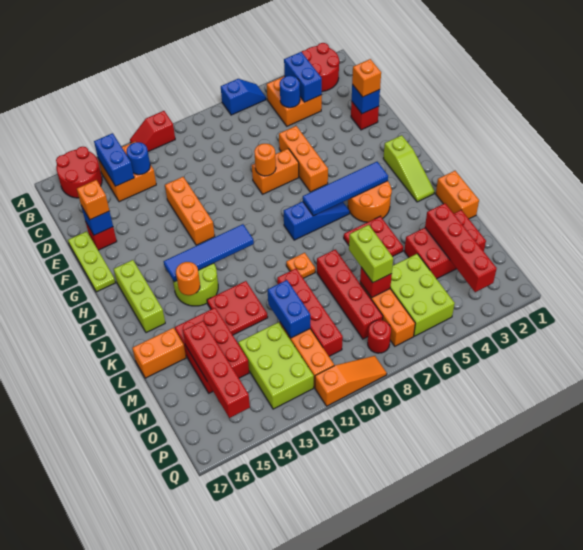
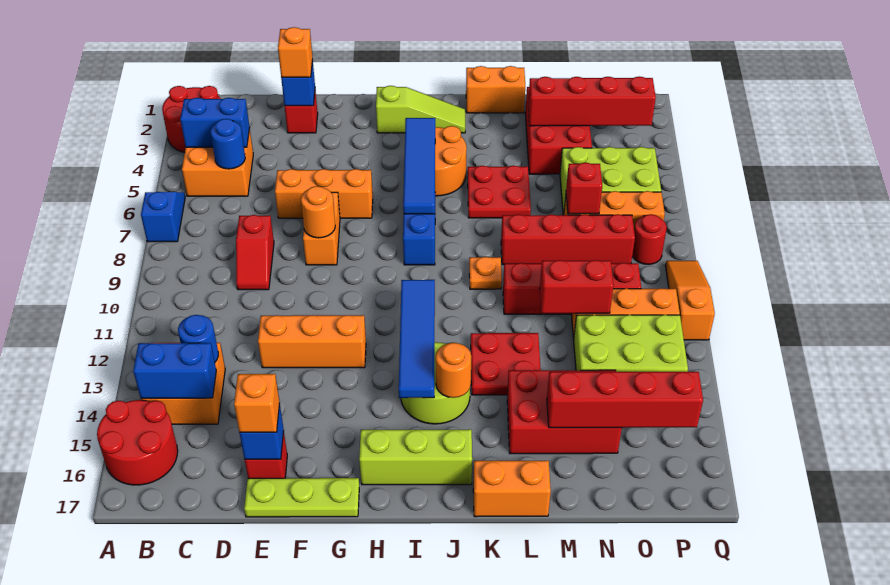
red 1x2 slope [130,111,175,152] -> red 1x2 slope moved to [236,215,274,290]
orange 1x2 brick [132,328,186,378] -> orange 1x2 brick turned to [473,461,551,517]
lime 1x2 brick [349,225,393,282] -> none
blue 1x2 brick [268,280,310,338] -> red 1x2 brick [540,260,614,314]

